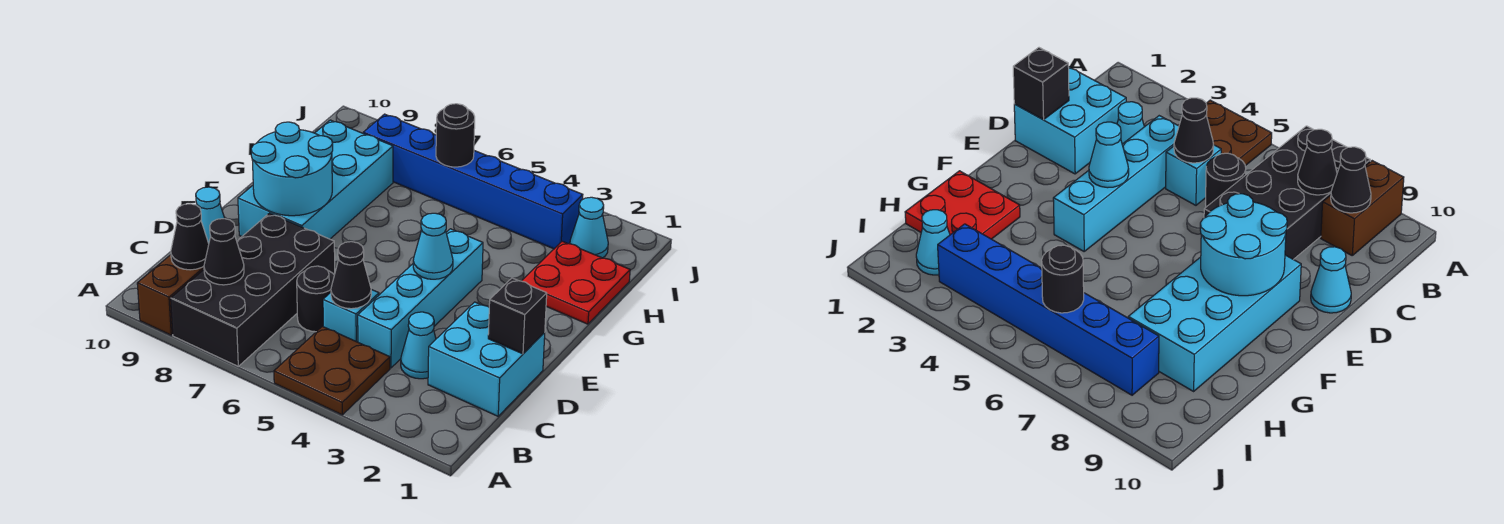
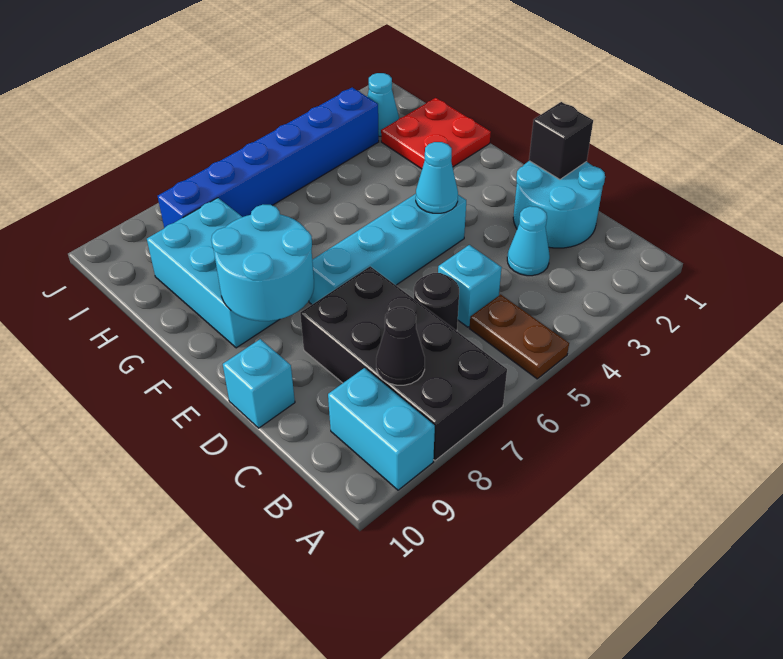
brown 2x2 plate [274,326,390,415] -> brown 1x2 plate [470,294,569,379]
brown 1x2 brick [137,255,204,335] -> cyan 1x2 brick [328,368,435,490]
black 1x1 cone [171,204,209,270] -> none
cyan 2x2 brick [428,302,545,416] -> cyan 2x2 round brick [513,161,605,248]
cyan 1x4 brick [358,229,483,368] -> cyan 1x4 brick turned to [309,194,466,304]
black 1x1 cone [331,242,371,309] -> none
cyan 1x1 cone [196,187,225,243] -> cyan 1x1 brick [223,339,295,428]
cyan 2x4 brick [238,120,393,239] -> cyan 2x3 brick [147,198,280,348]
black 1x1 round brick [436,104,475,167] -> none

